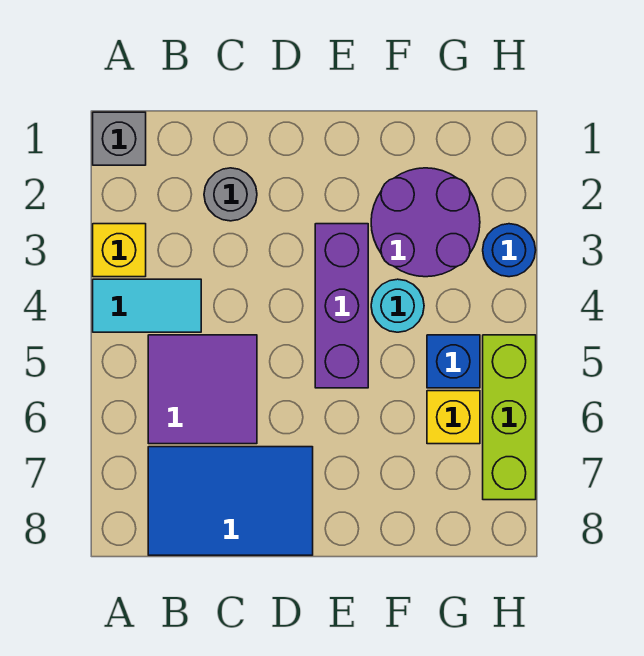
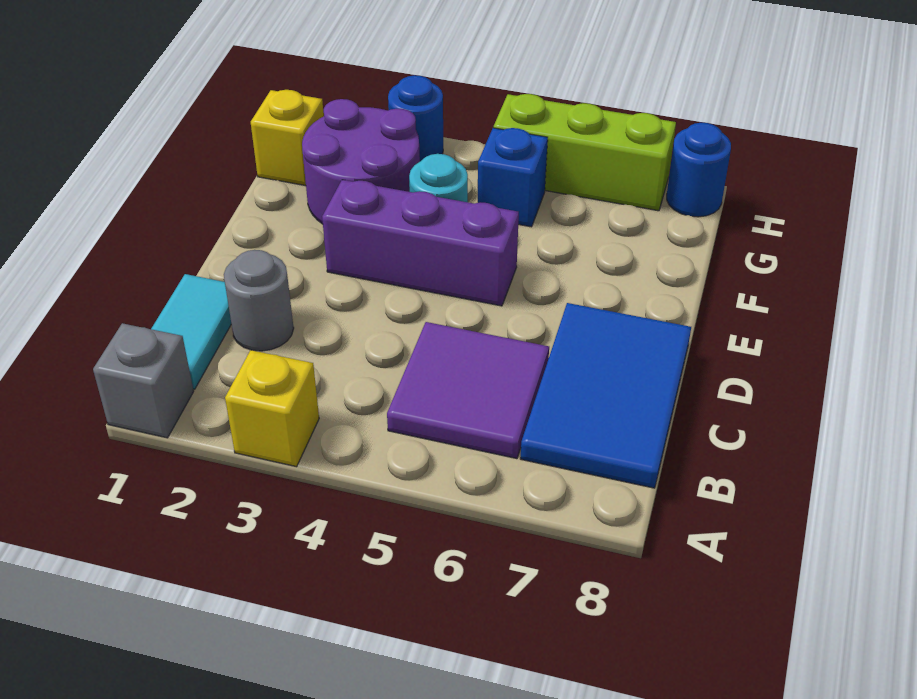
cyan 1x2 tile [93,279,201,332] -> cyan 1x2 tile moved to [151,274,231,389]
yellow 1x1 brick [427,391,480,444] -> yellow 1x1 brick moved to [251,90,324,186]
none -> blue 1x1 round brick [667,123,731,217]

